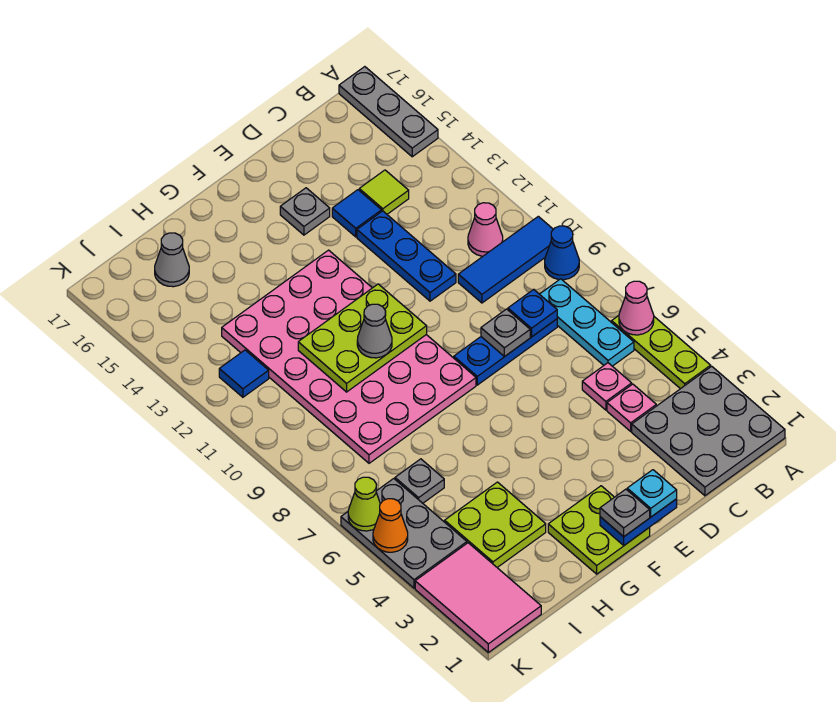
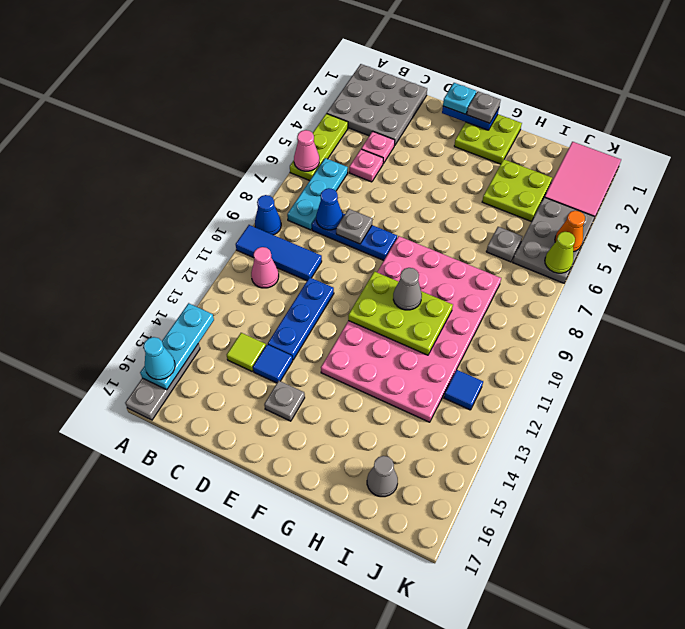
none -> cyan 1x3 plate [140,303,214,390]
none -> cyan 1x1 cone [144,337,175,380]
blue 1x1 plate [508,289,557,337] -> blue 1x1 cone [316,188,343,230]

